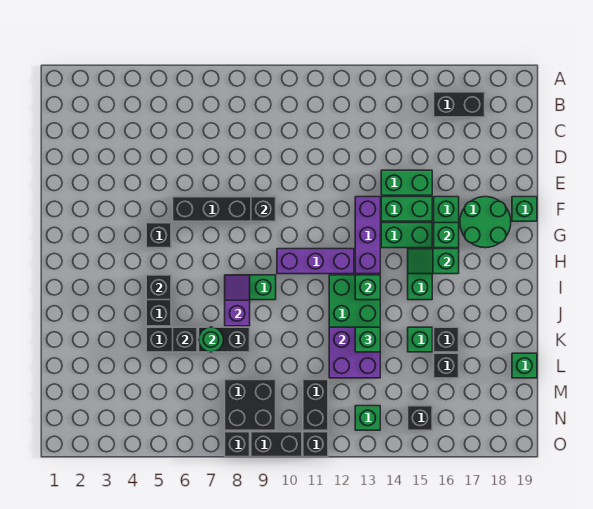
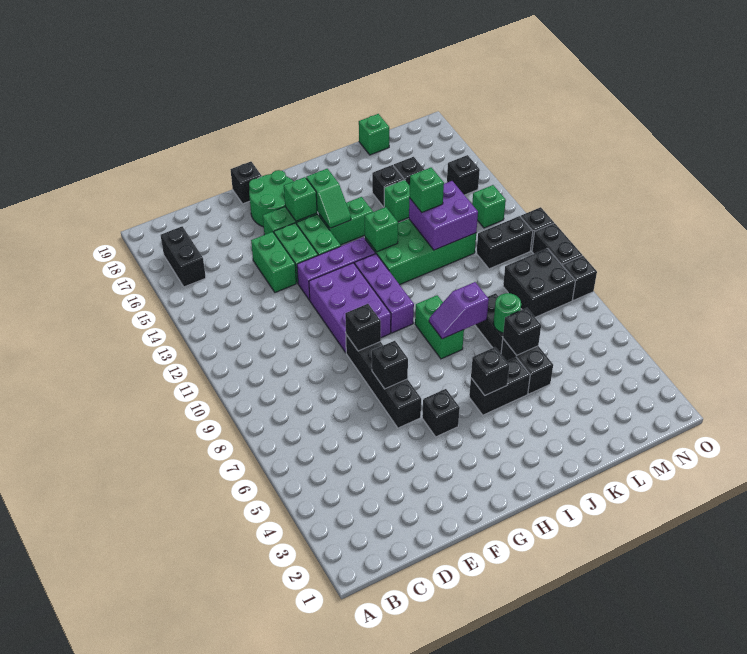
none -> black 1x1 brick [372,341,408,389]
none -> purple 2x3 brick [309,263,391,353]
green 1x1 brick [512,197,537,221] -> black 1x1 brick [231,162,262,204]

